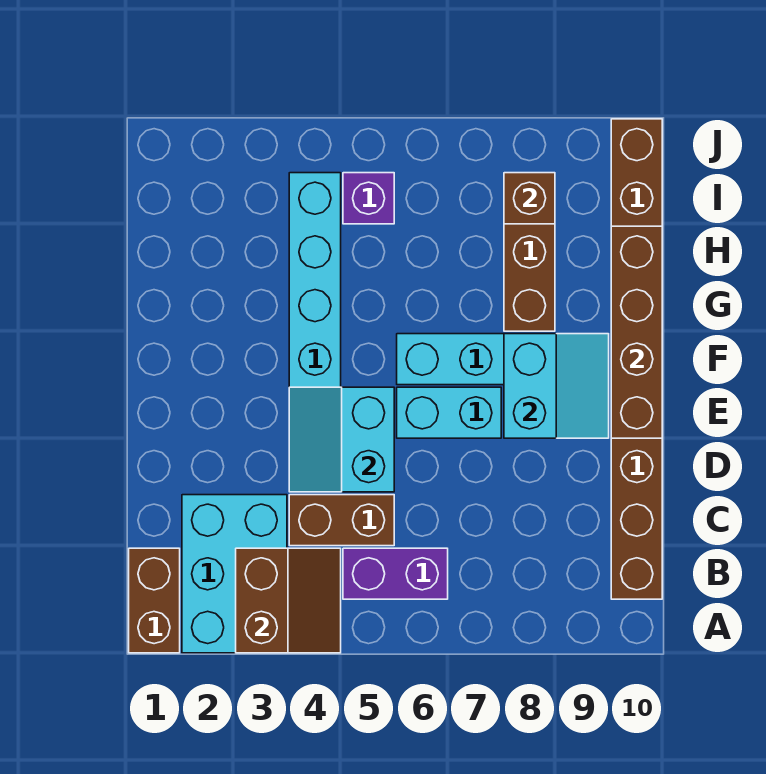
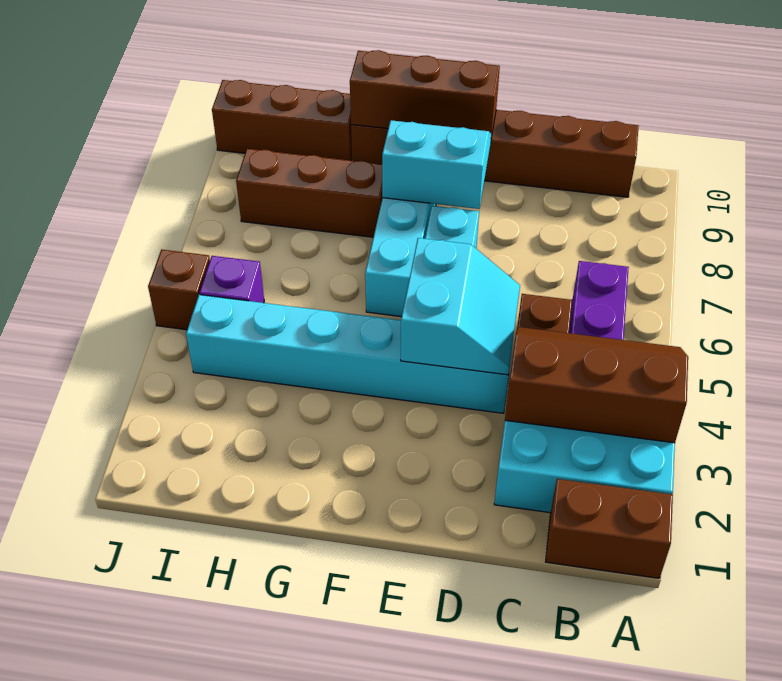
brown 2x2 slope [236,548,341,653] -> brown 2x3 slope [505,327,688,443]
cyan 2x2 slope [289,387,394,492] -> cyan 2x2 slope turned to [401,238,520,375]
brown 1x4 brick [611,226,662,438] -> brown 1x3 brick [350,50,500,137]
brown 1x1 brick [504,173,555,224] -> brown 1x1 brick moved to [148,250,210,330]

